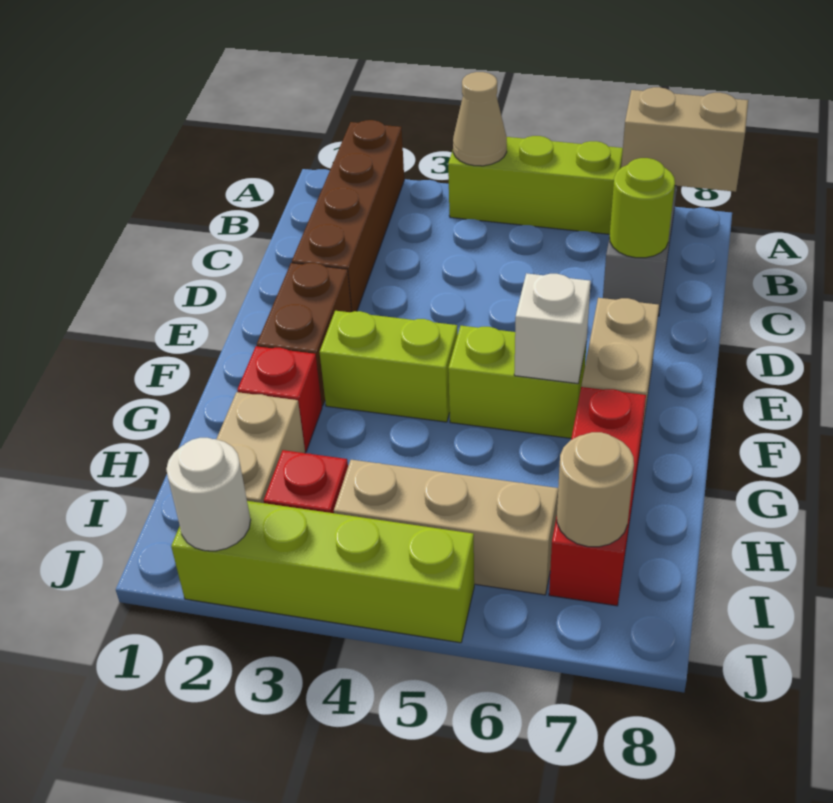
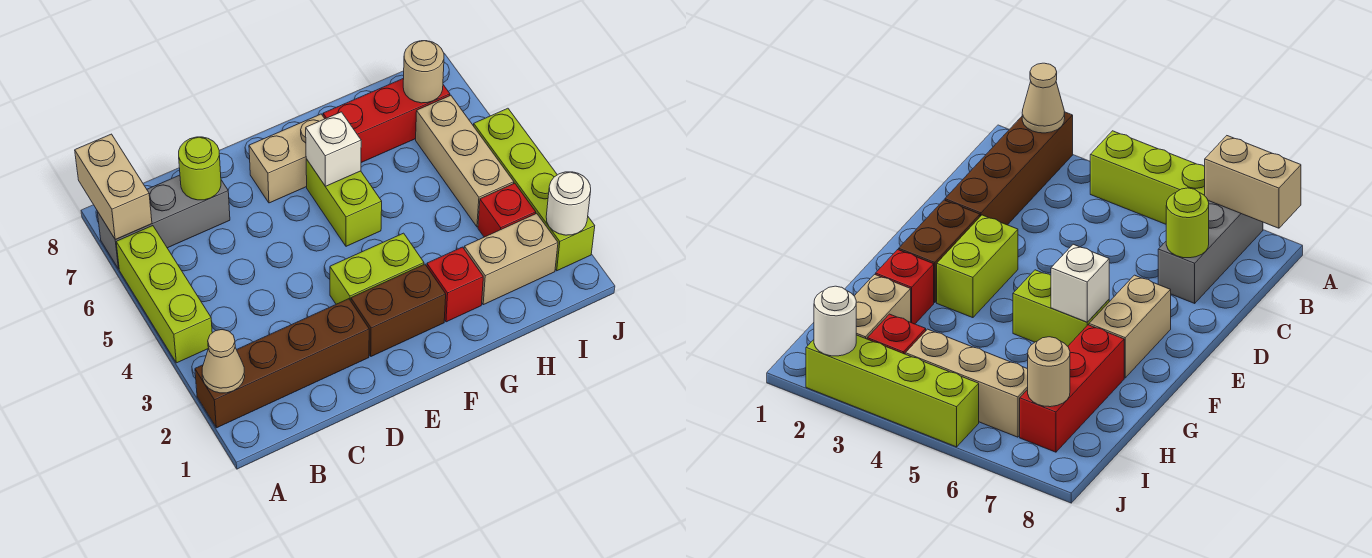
tan 1x1 cone [453,72,507,166] -> tan 1x1 cone moved to [202,330,245,393]
lime 1x2 brick [320,311,458,422] -> lime 1x2 brick turned to [330,233,424,304]

